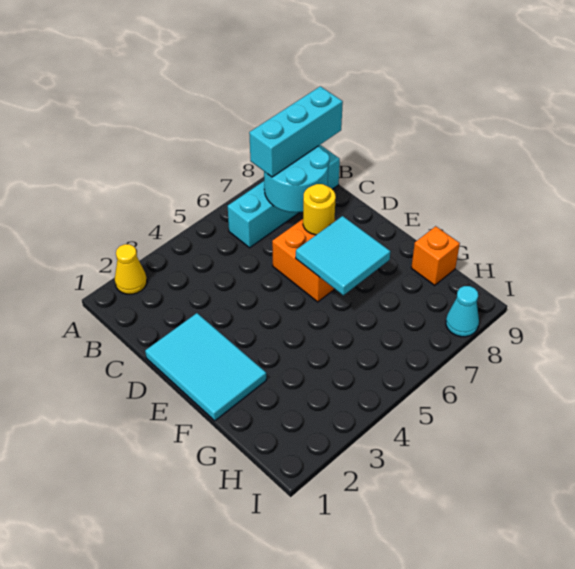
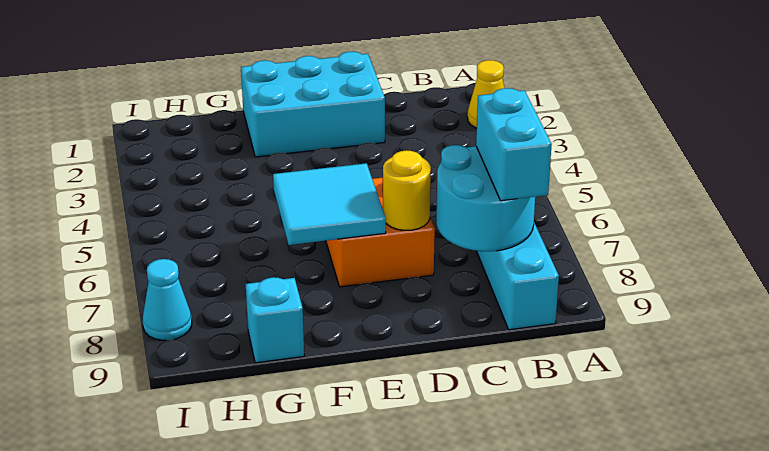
cyan 1x3 brick [249,86,343,177] -> cyan 1x2 brick [476,88,552,201]
cyan 2x3 tile [145,313,266,421] -> cyan 2x3 brick [241,52,385,157]
orange 1x1 brick [411,226,460,285] -> cyan 1x1 brick [246,277,304,363]

